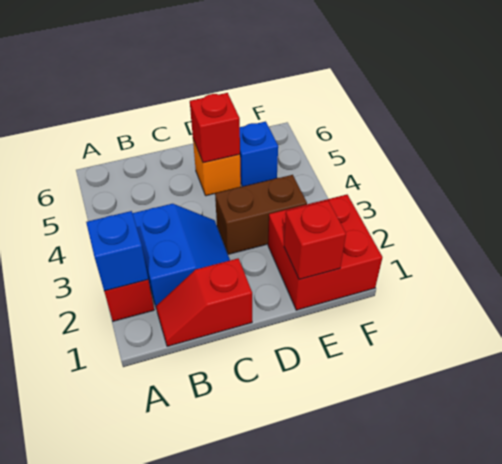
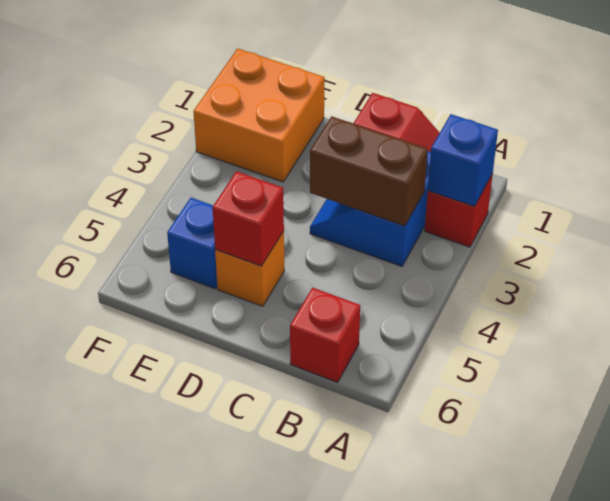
brown 1x2 brick [215,175,307,254] -> brown 1x2 brick moved to [310,117,428,226]
red 2x2 brick [268,195,382,310] -> orange 2x2 brick [193,48,325,182]
red 1x1 brick [284,200,346,280] -> red 1x1 brick moved to [290,288,360,382]

